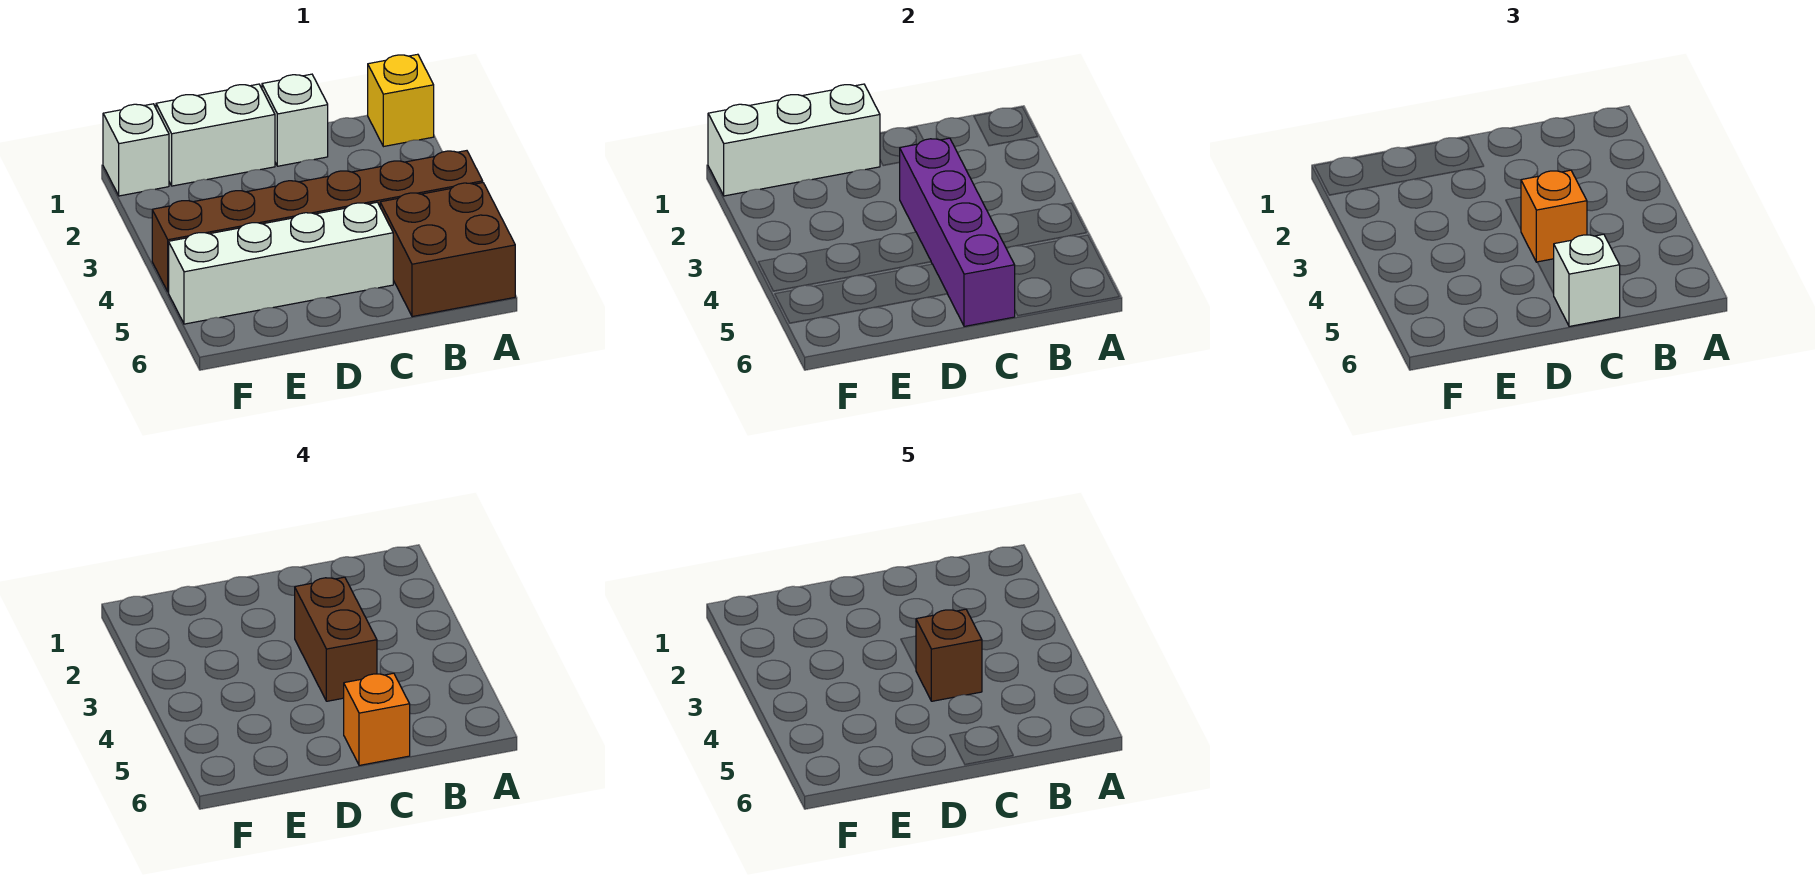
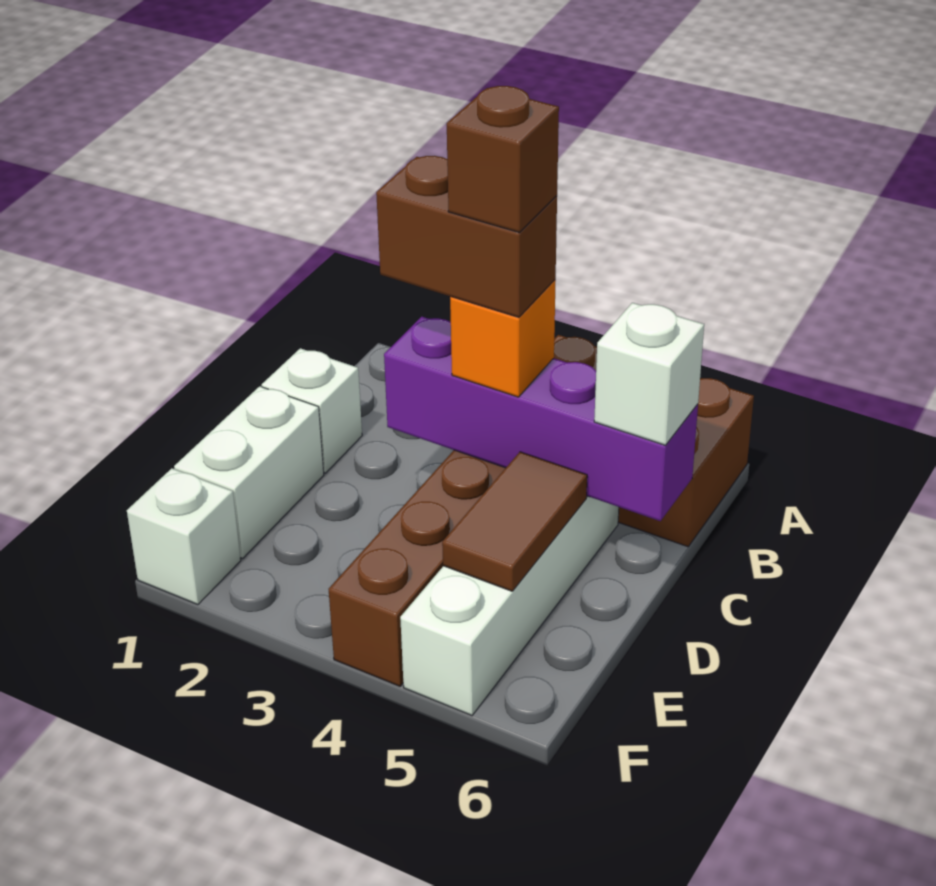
yellow 1x1 brick [368,54,434,147] -> none
orange 1x1 brick [344,673,410,765] -> none
white 1x3 brick [708,84,880,196] -> none
none -> brown 1x2 tile [442,452,587,591]

